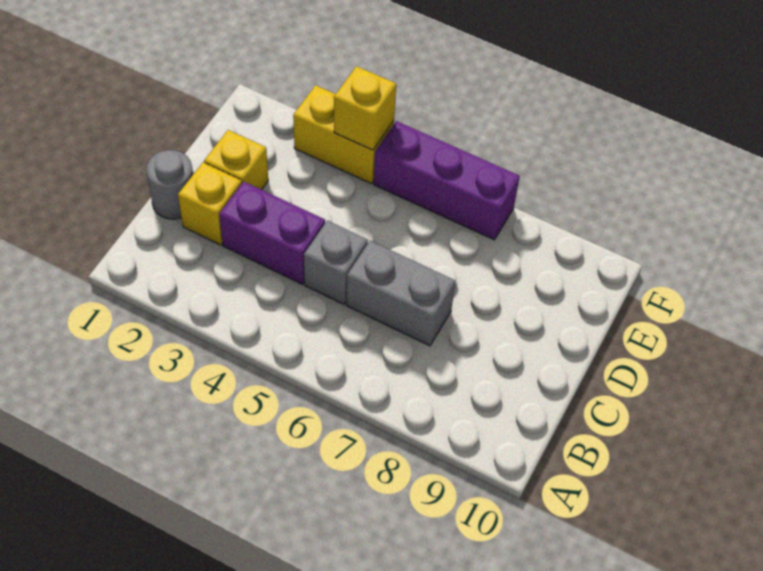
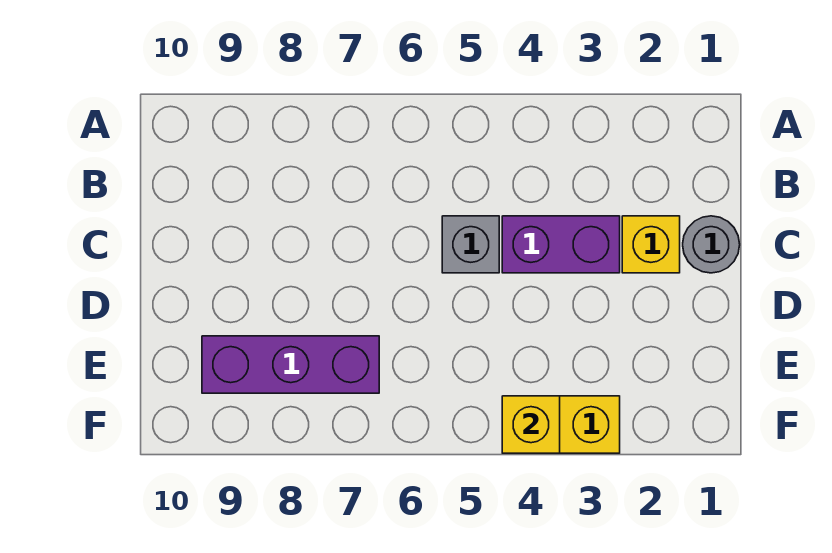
grey 1x2 brick [347,241,455,346] -> none
yellow 1x1 brick [204,130,268,190] -> none
purple 1x3 brick [374,121,520,240] -> purple 1x3 brick moved to [202,336,379,393]

